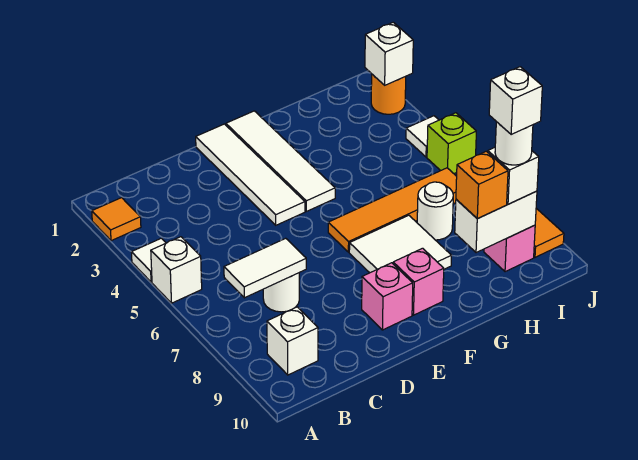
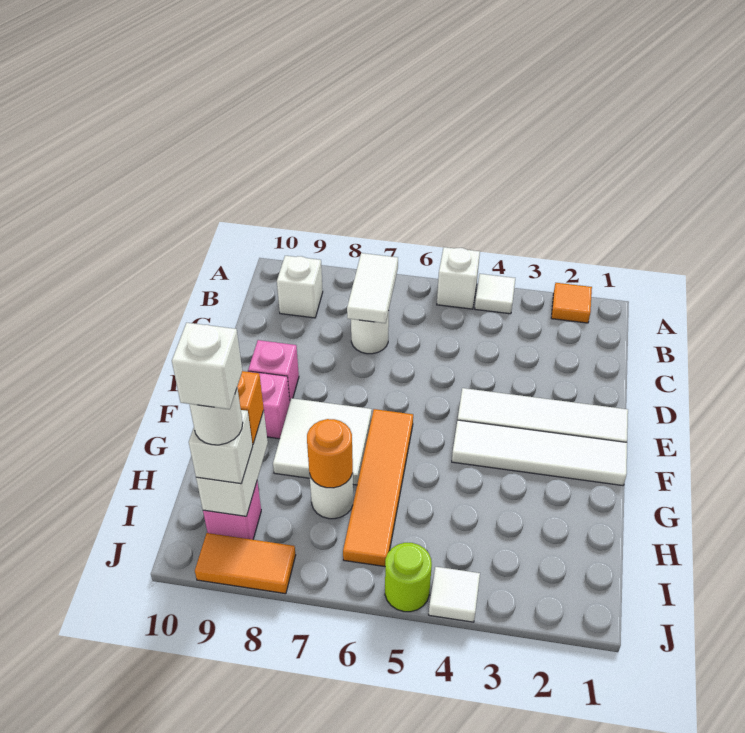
orange 1x1 round brick [371,74,406,114] -> orange 1x1 round brick moved to [307,419,353,488]
white 1x1 brick [365,22,413,85] -> none
lime 1x1 brick [427,113,476,174] -> lime 1x1 round brick [385,543,432,612]

